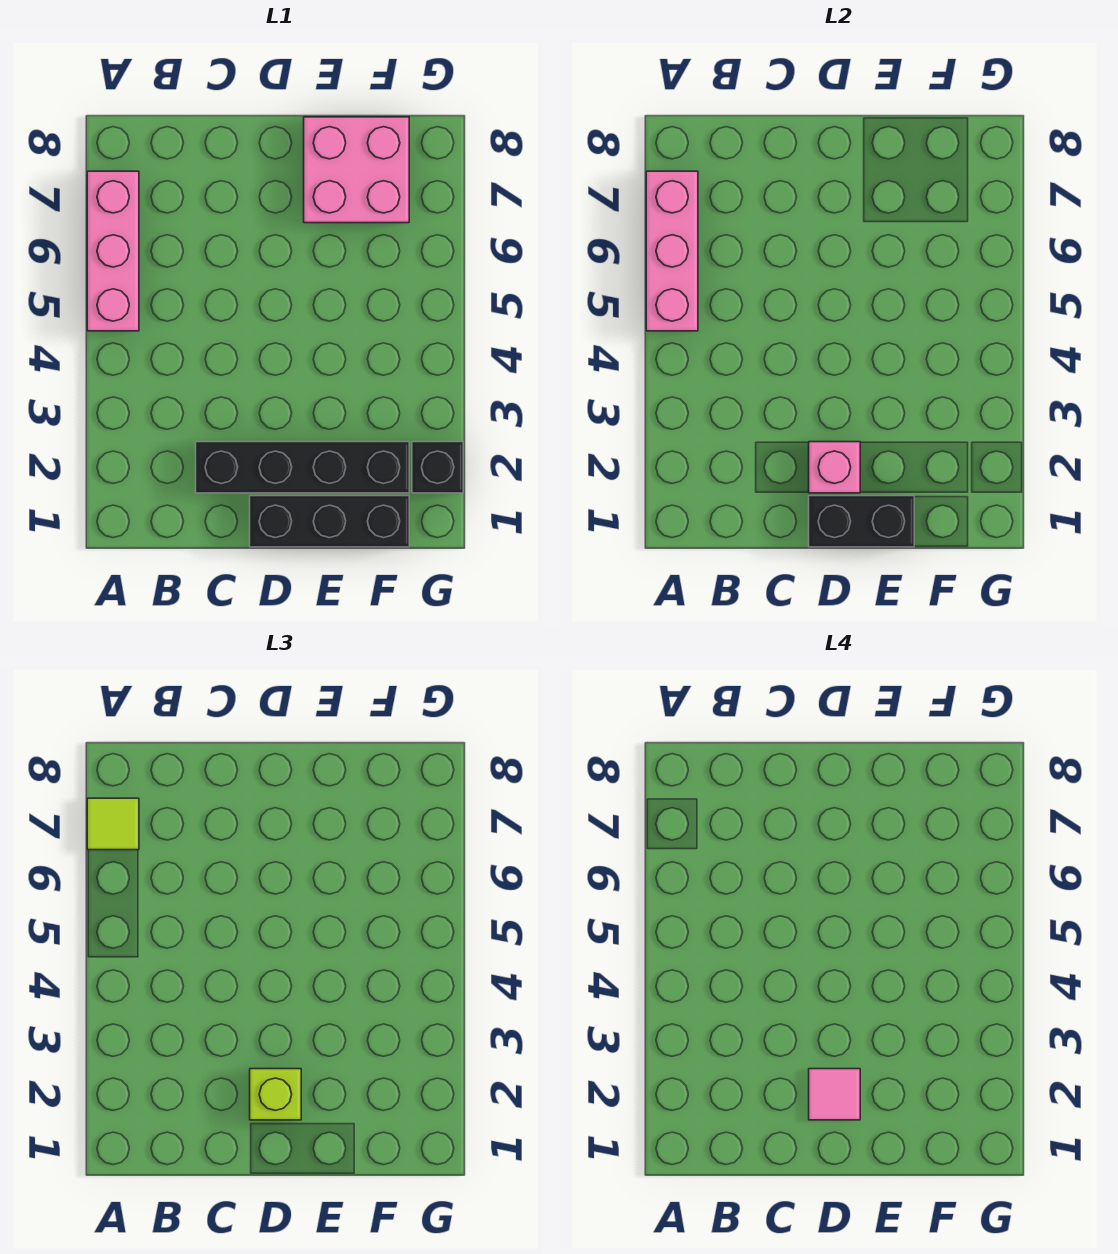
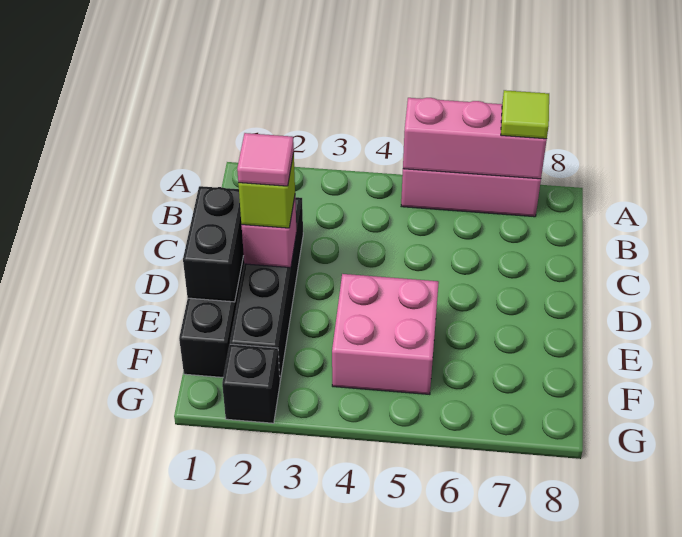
pink 2x2 brick [304,117,409,223] -> pink 2x2 brick moved to [332,274,439,394]

